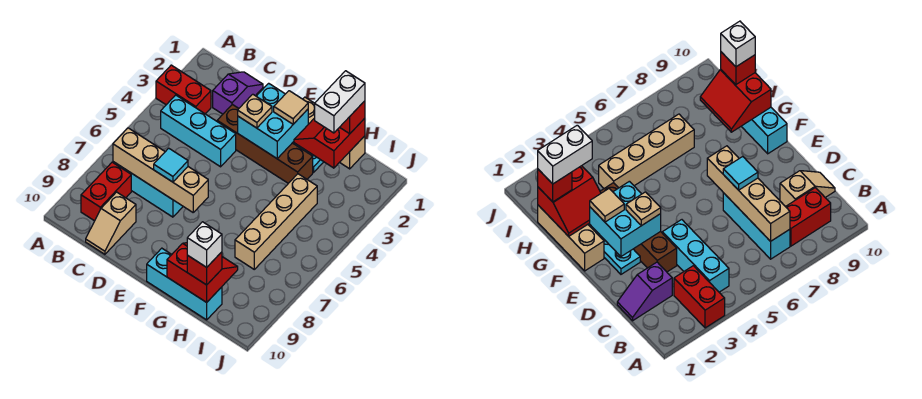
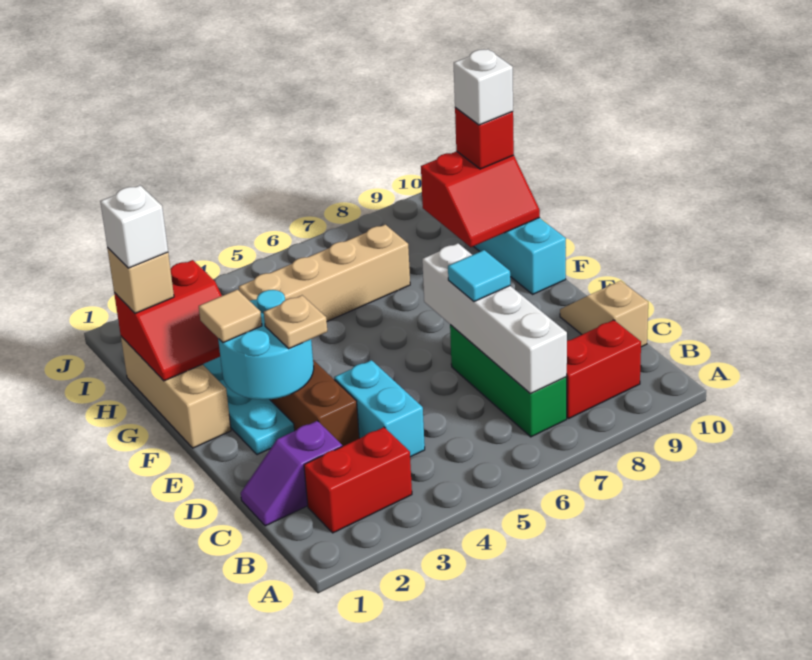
red 1x2 brick [156,65,211,114] -> red 1x2 brick turned to [304,427,412,533]
cyan 1x3 brick [161,95,236,167] -> cyan 1x2 brick [334,360,425,457]
cyan 1x3 brick [113,162,183,217] -> green 1x3 brick [450,325,567,437]
tan 1x4 brick [113,128,208,212] -> white 1x4 brick [422,243,567,394]
tan 1x2 slope [86,192,136,254] -> tan 1x2 slope turned to [560,281,648,347]
cyan 2x2 brick [238,83,308,158] -> cyan 2x2 round brick [218,290,314,400]
red 2x2 slope [167,243,238,302] -> red 2x2 slope turned to [421,151,540,247]
red 1x1 brick [340,101,365,134] -> tan 1x1 brick [107,248,174,313]
white 1x2 brick [315,71,365,133] -> white 1x1 brick [100,186,168,268]

